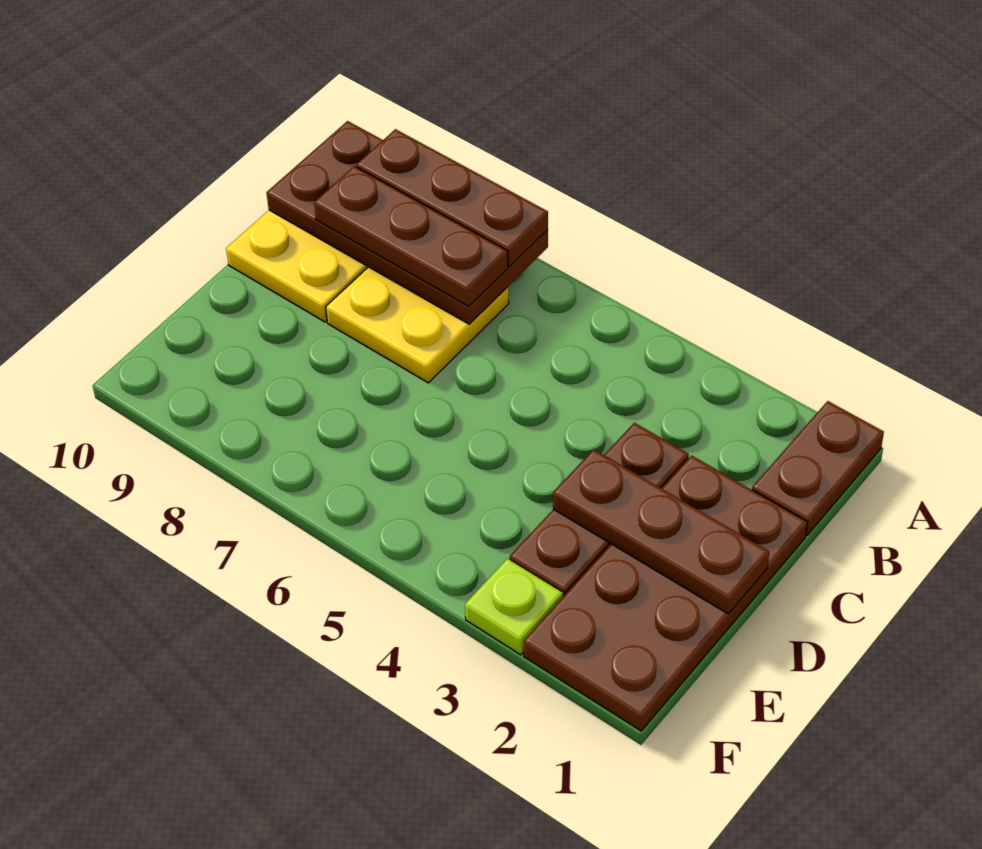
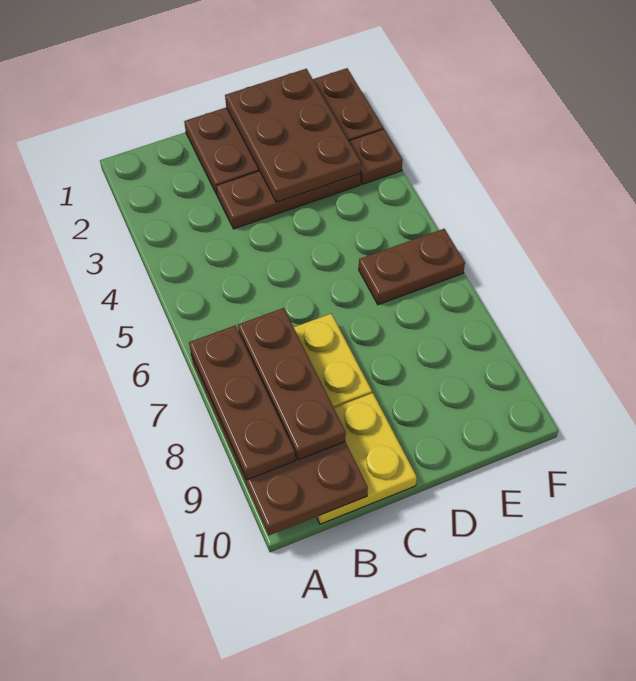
brown 1x2 plate [752,401,884,536] -> brown 1x2 plate moved to [359,229,465,305]
brown 1x3 plate [553,449,769,614] -> brown 2x3 plate [225,69,361,202]
lime 1x1 plate [465,559,563,655] -> brown 1x1 plate [349,129,403,184]

